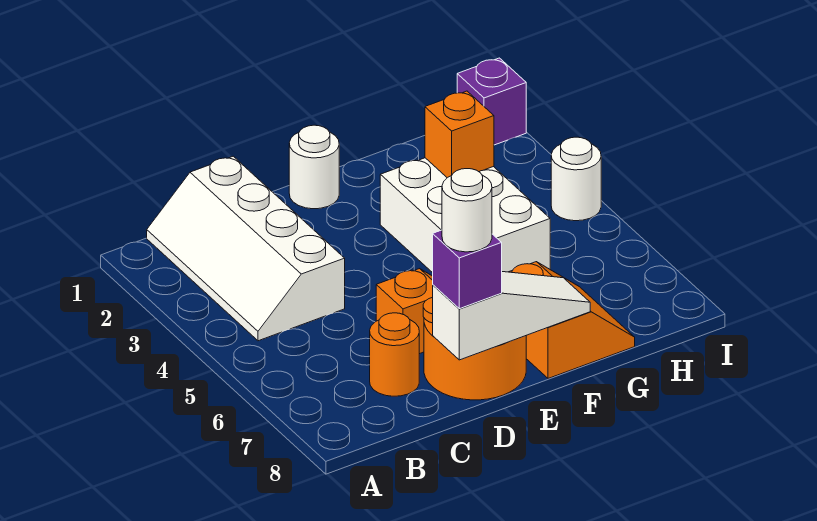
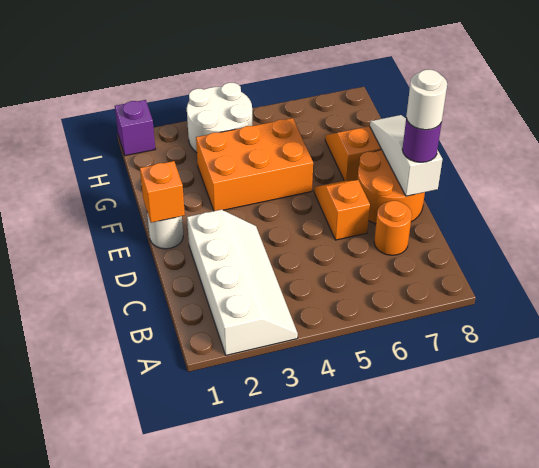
white 2x4 slope [147,156,345,341] -> white 2x4 slope turned to [187,210,298,355]
purple 1x1 brick [433,230,502,309] -> purple 1x1 round brick [402,118,442,162]
white 2x3 brick [380,158,550,273] -> orange 2x3 brick [196,118,313,211]
orange 1x1 brick [425,91,494,178] -> orange 1x1 brick moved to [140,161,185,223]
white 1x1 round brick [551,137,601,221] -> white 2x2 round brick [187,83,252,153]

